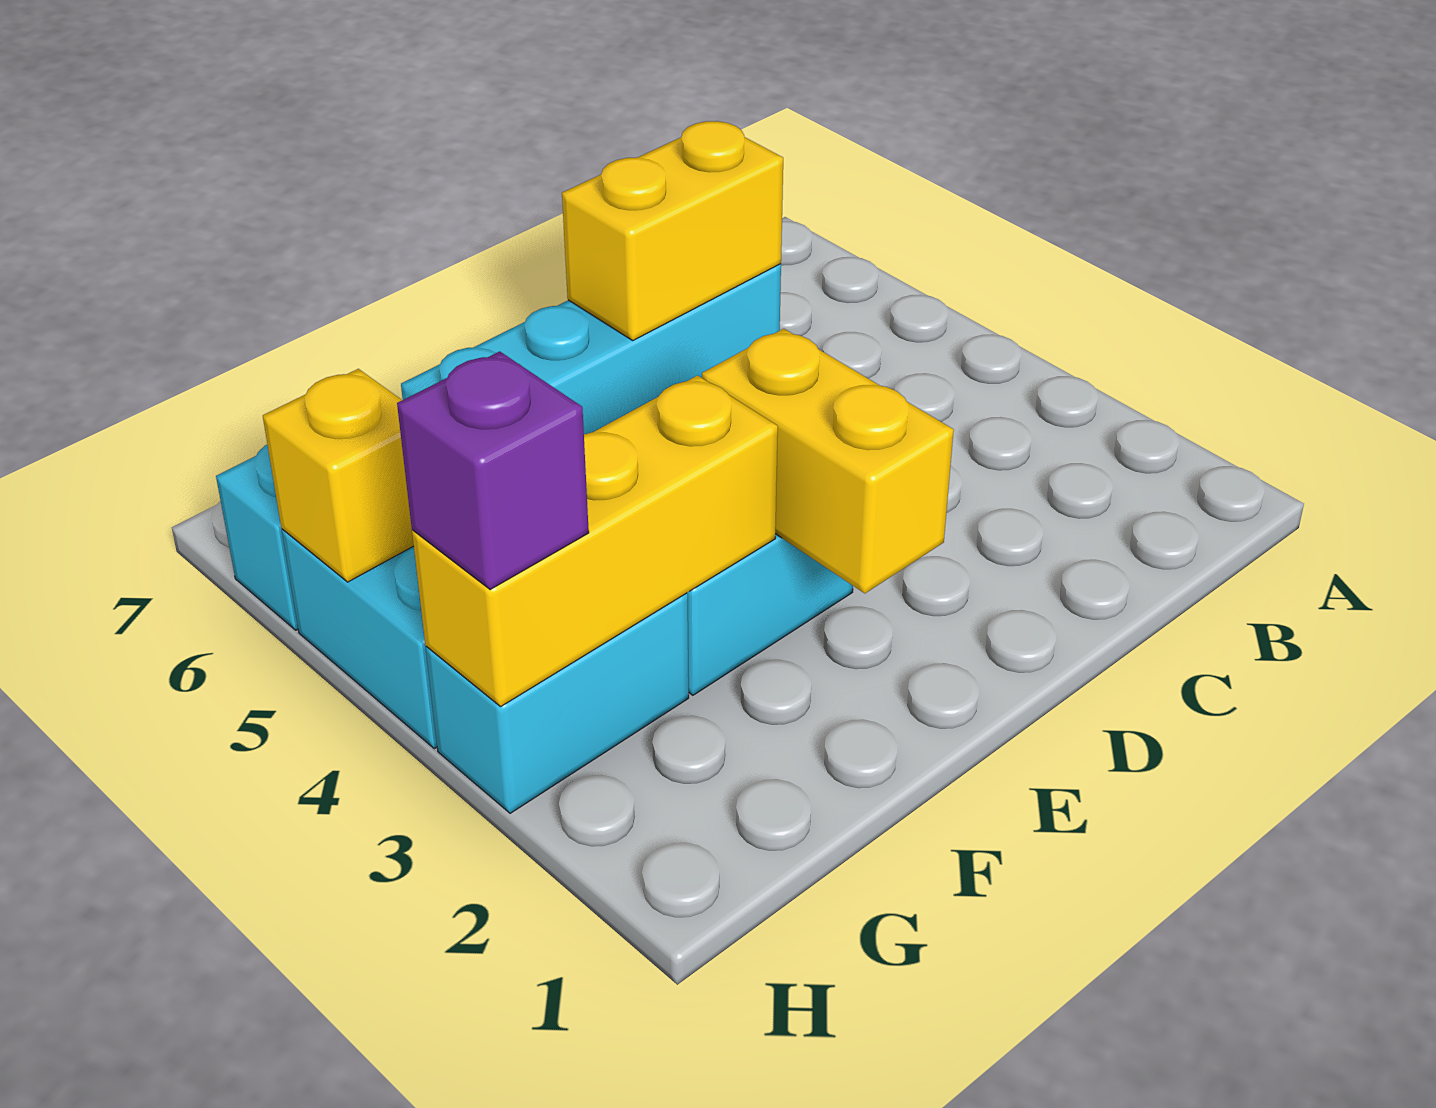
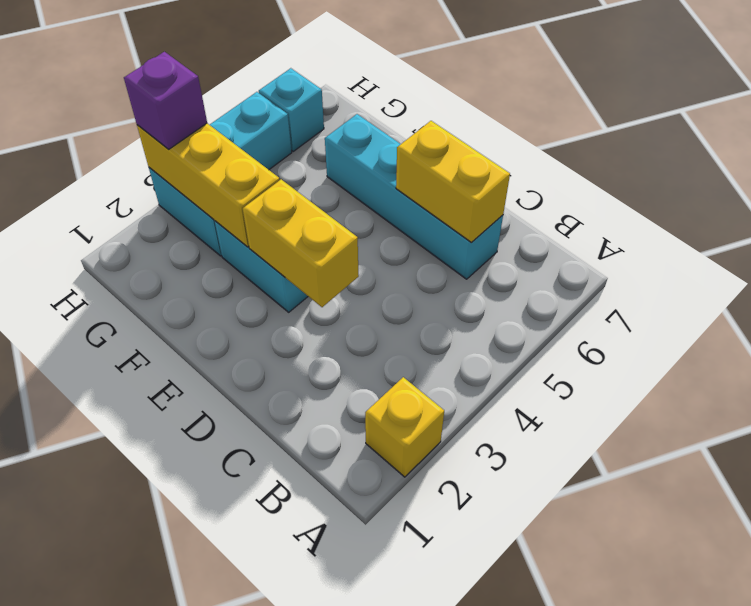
yellow 1x2 brick [702,329,954,593] -> yellow 1x2 brick turned to [243,179,359,307]
yellow 1x1 brick [263,369,414,582] -> yellow 1x1 brick moved to [365,377,444,477]

